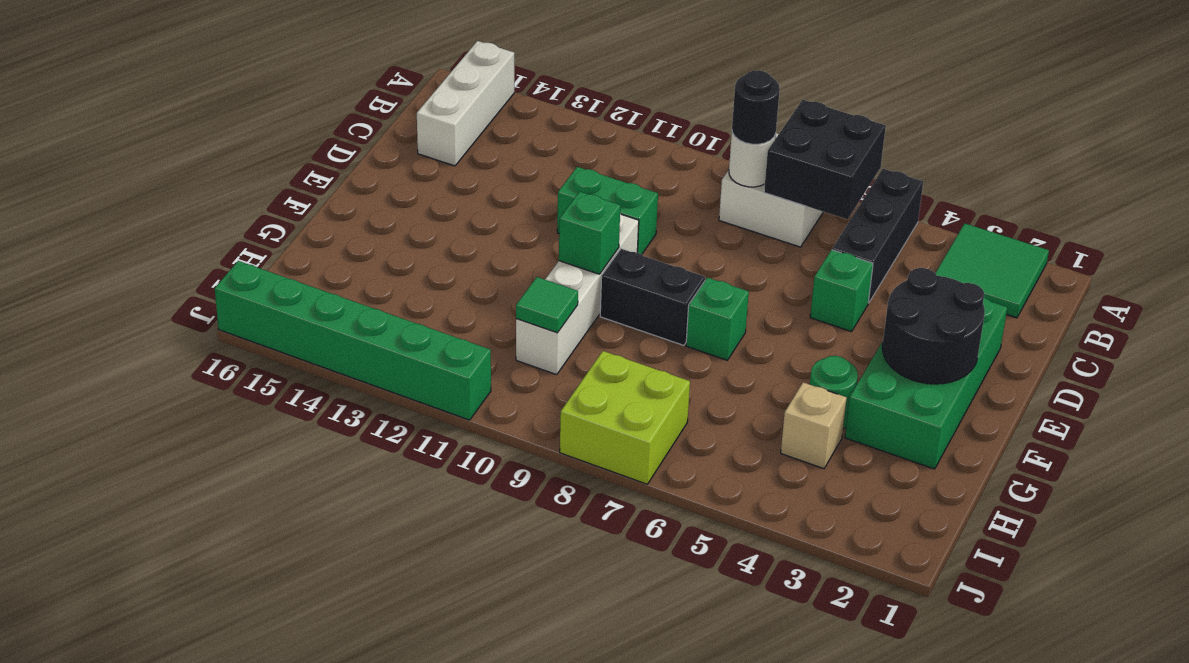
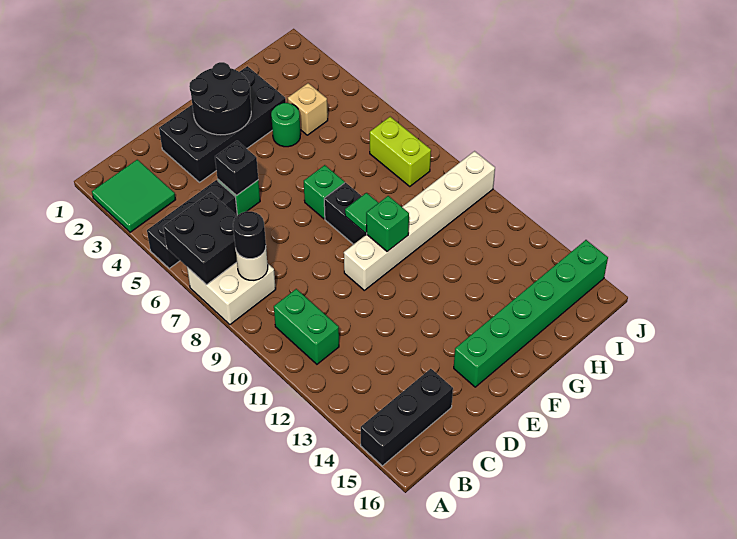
white 1x3 brick [417,41,514,166] -> black 1x3 brick [361,369,453,466]
green 2x4 brick [845,298,1007,469] -> black 2x4 brick [159,66,286,182]
none -> black 1x1 brick [215,141,258,195]
green 1x2 brick [557,167,658,254] -> green 1x2 brick moved to [274,289,339,364]
white 1x4 brick [516,214,639,375] -> white 1x6 brick [344,151,495,290]
green 1x1 tile [516,277,578,333] -> green 1x1 tile moved to [345,193,378,233]
lime 2x2 brick [560,351,690,484] -> lime 1x2 brick [370,117,431,186]
green 1x6 brick [215,261,491,420] -> green 1x6 brick turned to [454,240,608,387]

